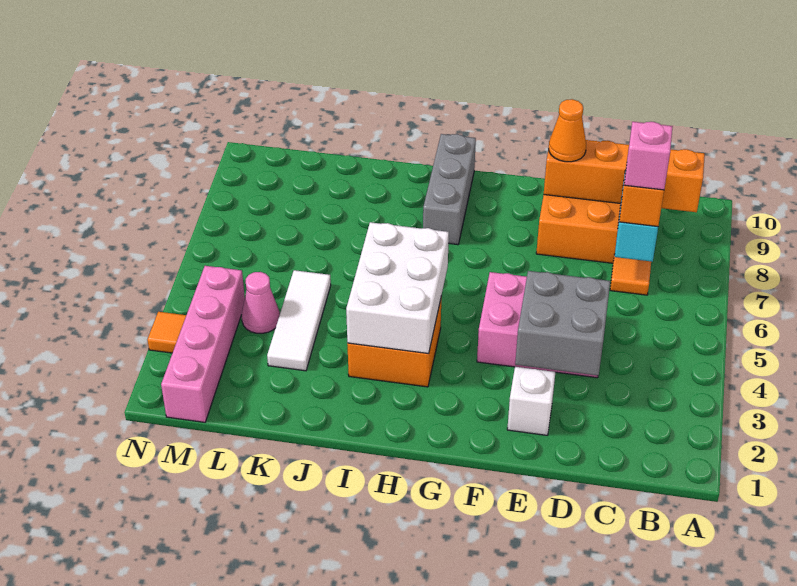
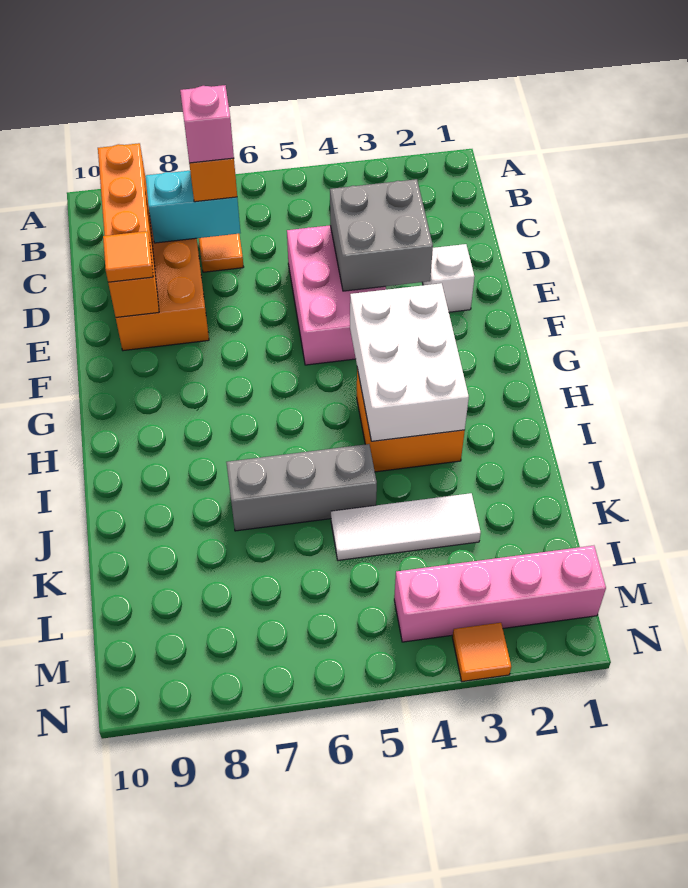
orange 1x1 cone [549,99,586,162] -> orange 1x1 tile [103,231,153,282]
white 2x3 brick [346,222,449,354] -> white 2x3 brick turned to [350,283,469,441]
grey 1x3 brick [423,134,476,245] -> grey 1x3 brick moved to [226,444,377,531]
pink 1x1 cone [242,272,280,333] -> none

